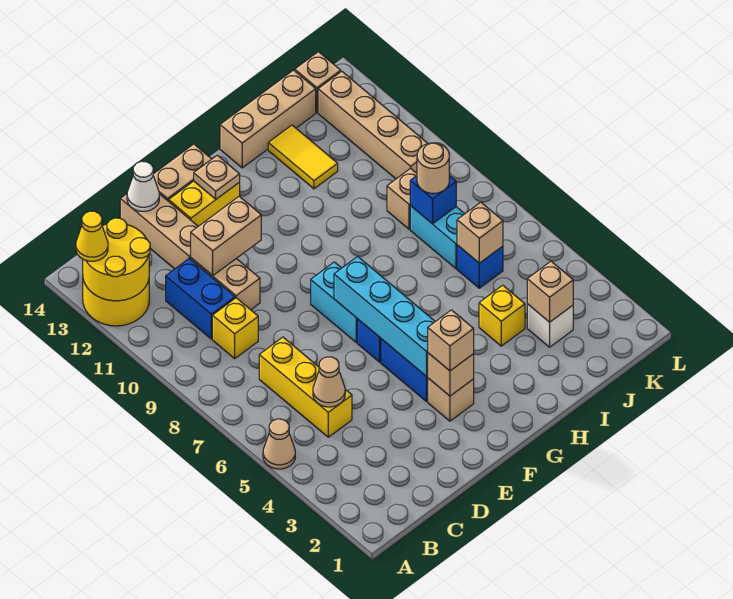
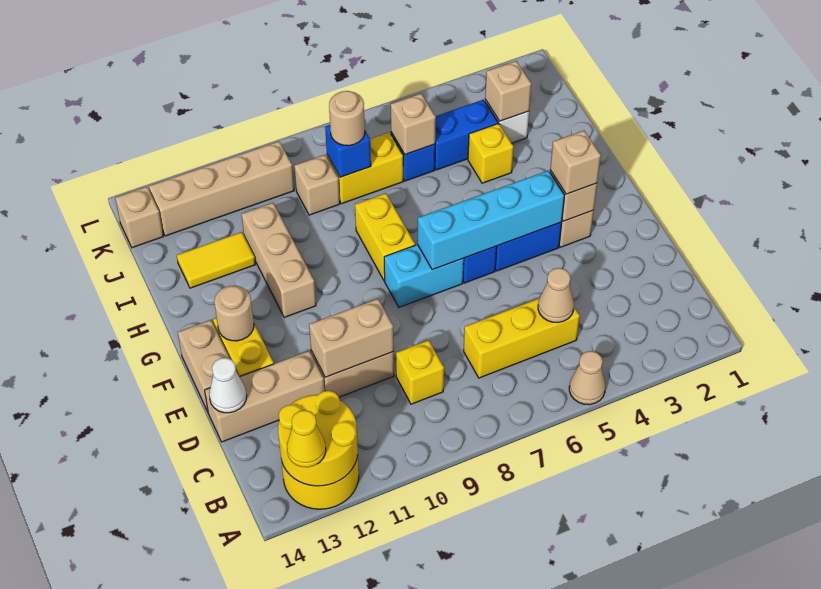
blue 1x2 brick [166,258,235,339] -> blue 1x2 brick moved to [435,100,498,170]
tan 1x2 brick [191,196,261,276] -> tan 1x2 brick turned to [309,299,394,377]
tan 1x1 plate [194,155,240,199] -> tan 1x1 round brick [214,286,254,341]
none -> yellow 1x2 brick [355,193,415,281]
tan 1x3 brick [220,70,316,168] -> tan 1x3 brick moved to [242,203,316,318]
cyan 1x2 brick [410,206,464,269] -> yellow 1x2 brick [327,132,403,204]

